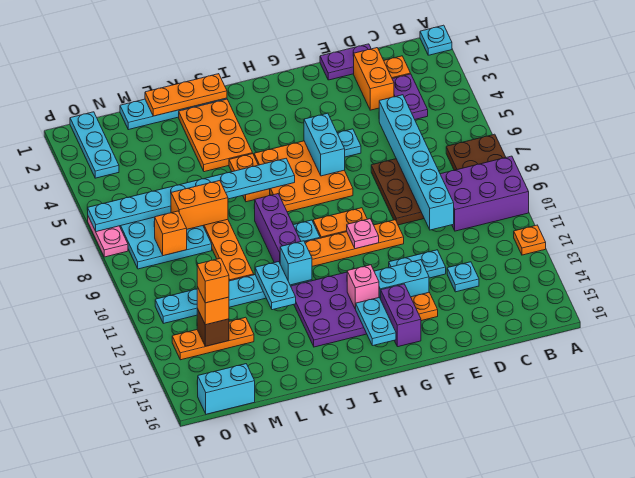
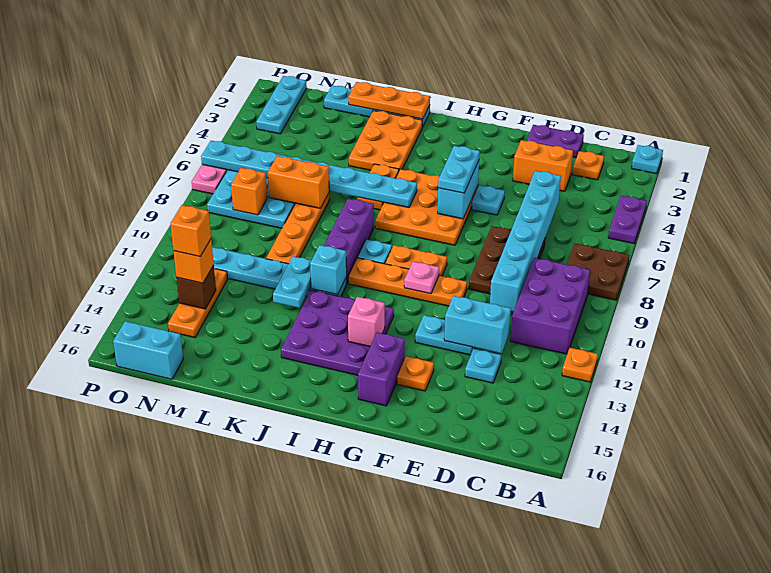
purple 2x3 brick [440,156,529,231] -> purple 2x3 brick turned to [510,258,590,354]
purple 1x2 plate [392,74,428,119] -> purple 1x2 plate moved to [608,196,647,244]
orange 1x2 brick [354,48,394,110] -> orange 1x2 brick turned to [513,140,573,191]
cyan 1x2 brick [374,260,429,299] -> cyan 1x2 brick moved to [444,296,511,353]
cyan 1x2 plate [356,298,396,346] -> cyan 1x2 plate moved to [438,146,480,193]
orange 1x3 plate [172,317,254,360] -> orange 1x3 plate turned to [168,269,228,338]

